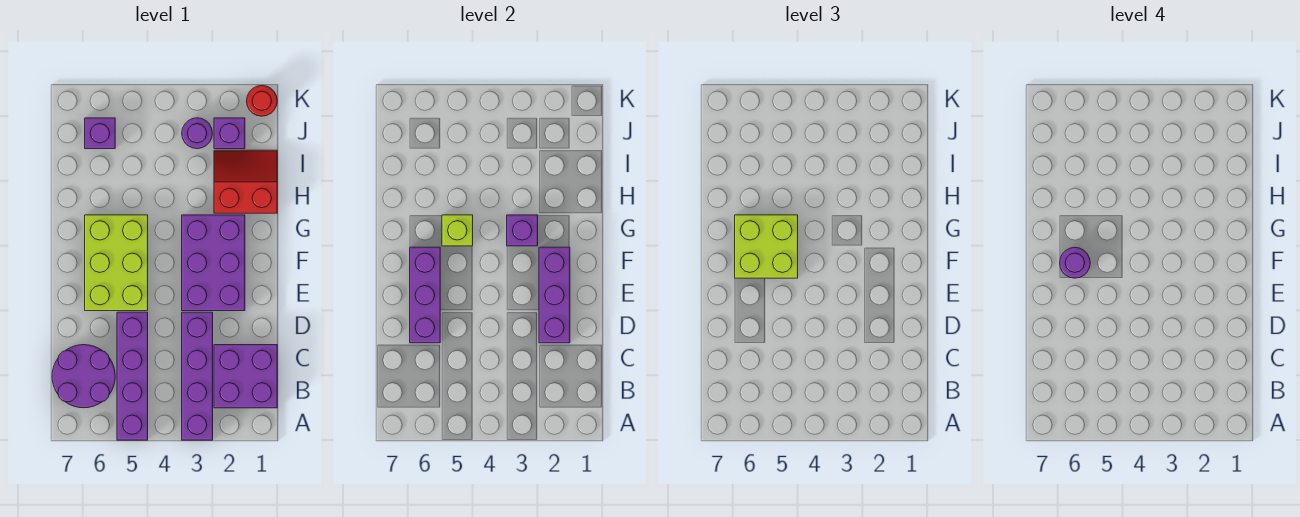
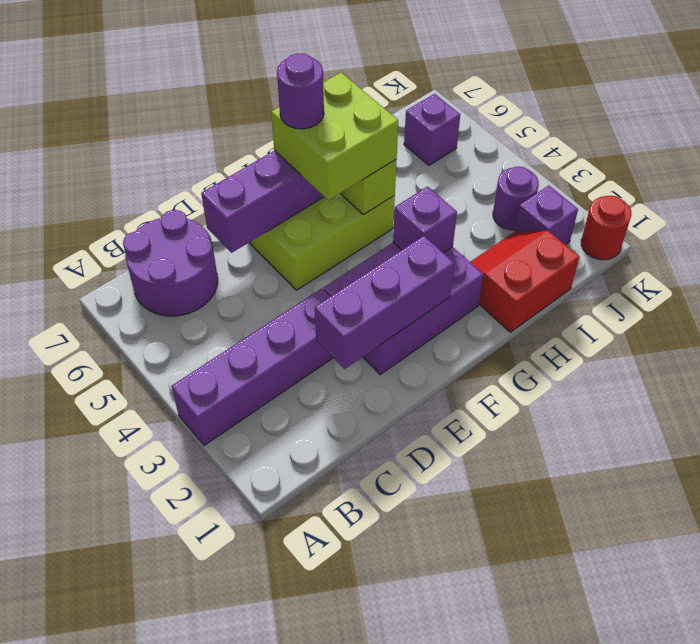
purple 1x4 brick [117,312,148,440] -> none
purple 2x2 brick [214,345,277,408] -> none
red 2x2 slope [214,150,277,213] -> red 2x2 slope turned to [470,231,579,332]

